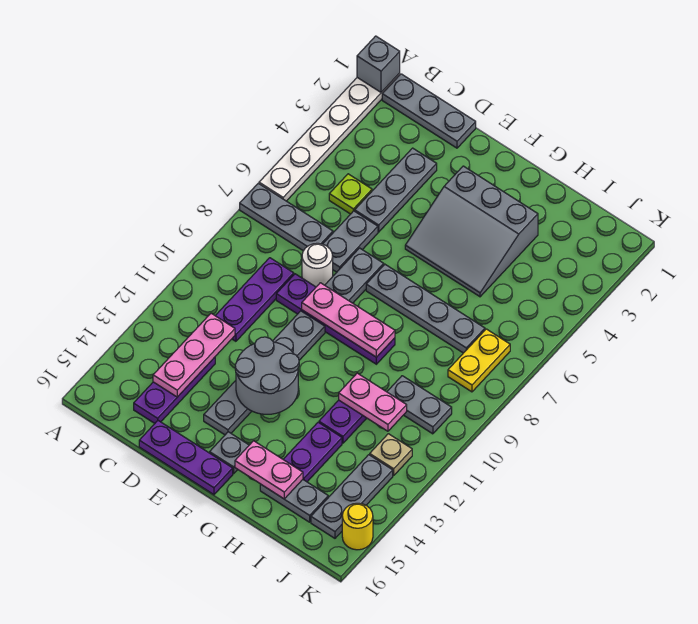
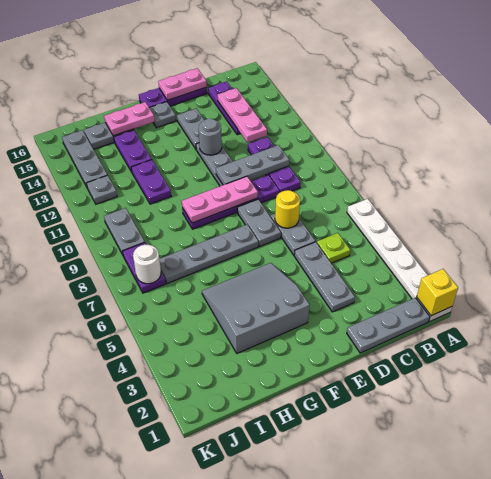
grey 1x1 brick [357,36,400,92] -> yellow 1x1 brick [417,269,458,316]
grey 1x3 plate [240,183,333,251] -> grey 1x3 plate moved to [216,145,289,185]
white 1x1 round brick [302,243,333,287] -> white 1x1 round brick moved to [133,245,161,284]
grey 2x2 round brick [235,337,299,414] -> grey 1x1 round brick [199,119,222,155]
pink 1x2 plate [339,373,407,431] -> pink 1x2 plate moved to [158,68,207,100]
grey 1x2 plate [387,376,452,434] -> grey 1x2 plate turned to [104,208,145,255]
yellow 1x2 plate [448,329,510,392] -> purple 1x2 plate [123,243,166,293]
tan 1x1 plate [370,434,412,476] -> grey 1x1 plate [86,175,117,204]
yellow 1x1 round brick [342,503,373,550] -> yellow 1x1 round brick moved to [275,190,300,228]

